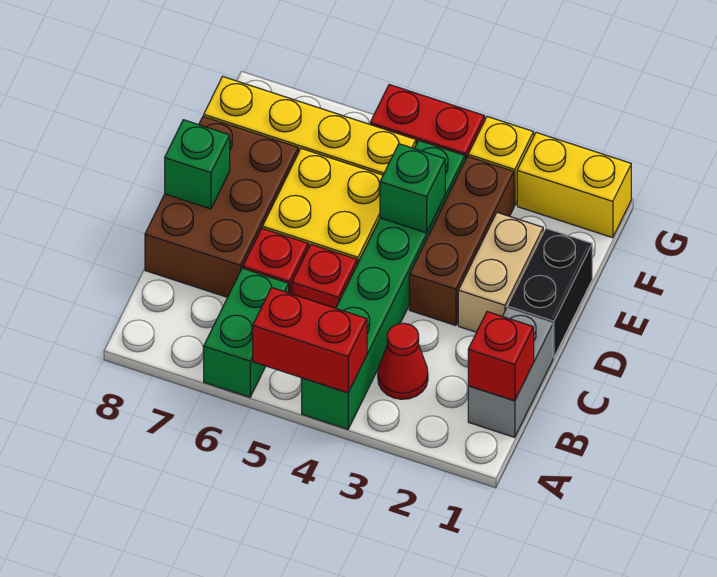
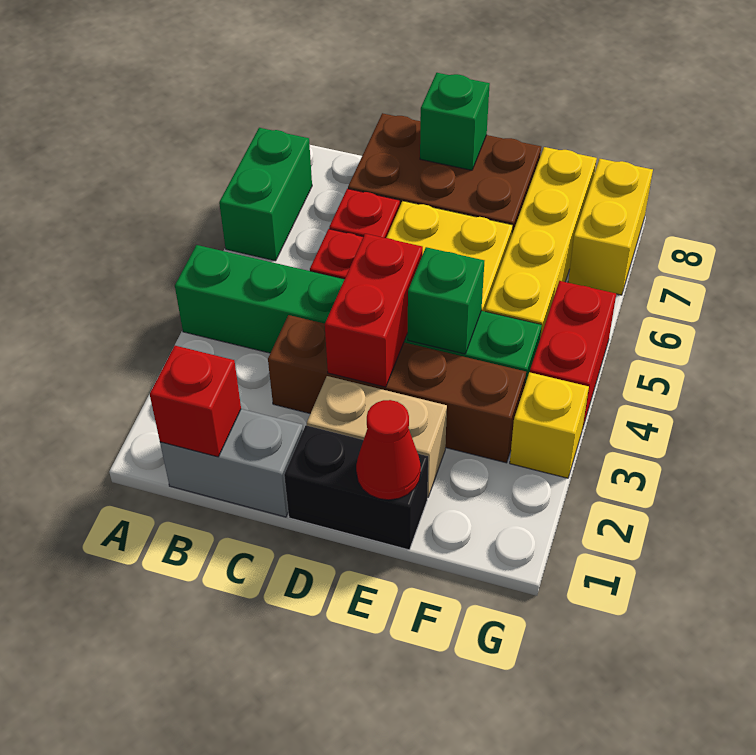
red 1x2 brick [253,287,367,393] -> red 1x2 brick moved to [325,234,423,387]
green 1x2 brick [204,268,289,397] -> green 1x2 brick turned to [219,128,312,261]
red 1x1 cone [378,323,428,399] -> red 1x1 cone moved to [356,400,421,500]
brown 1x3 brick [409,156,514,325] -> brown 1x4 brick [268,315,526,463]
yellow 1x2 brick [517,133,631,238] -> yellow 1x2 brick moved to [568,159,653,295]

